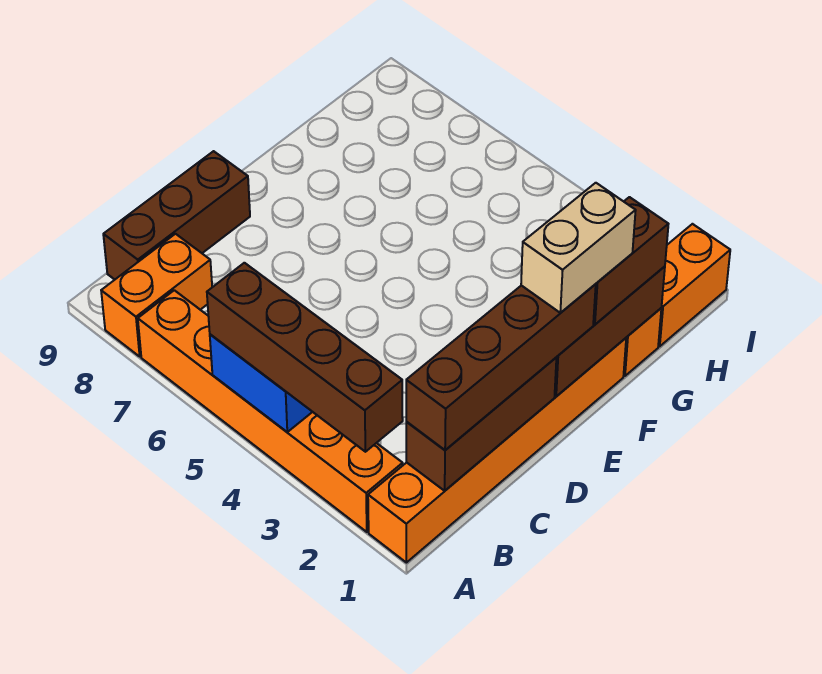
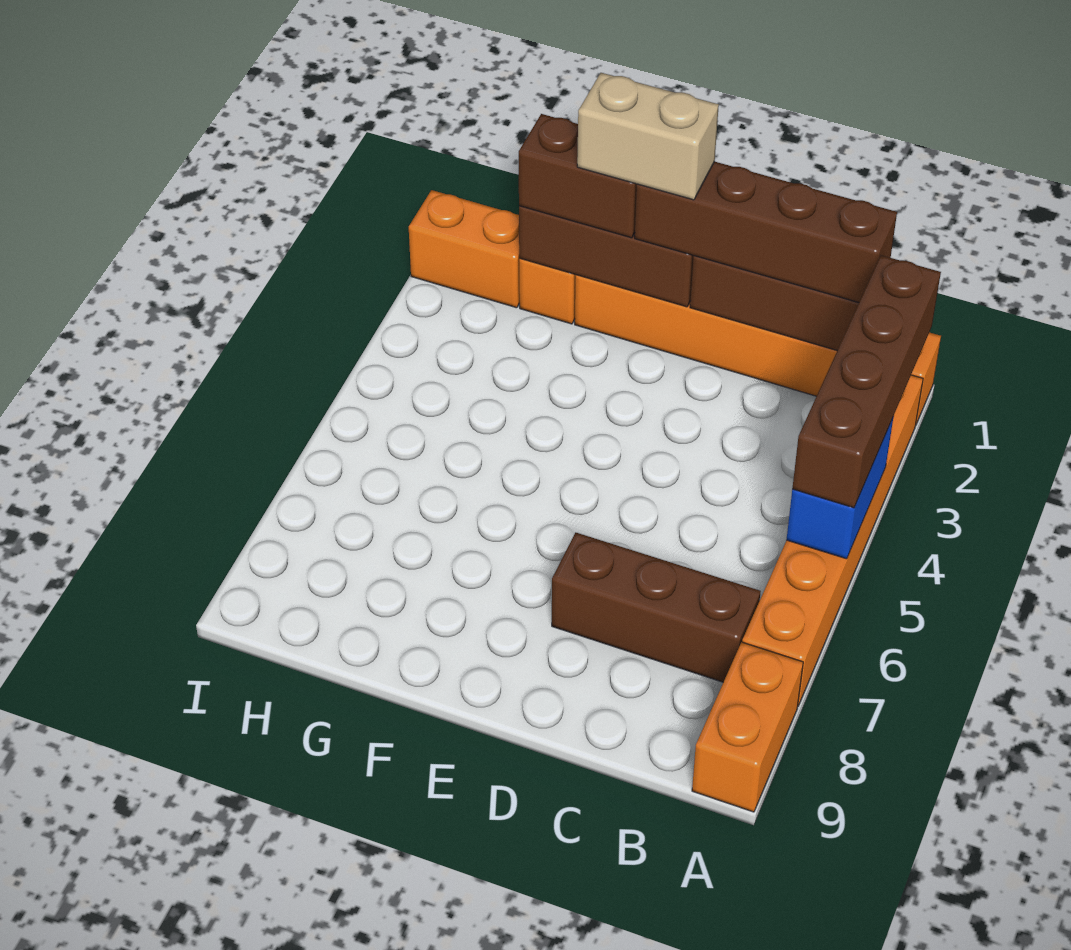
orange 1x2 brick [101,234,212,356] -> orange 1x2 brick turned to [692,642,803,812]
brown 1x3 brick [103,151,250,280] -> brown 1x3 brick moved to [552,533,761,682]

